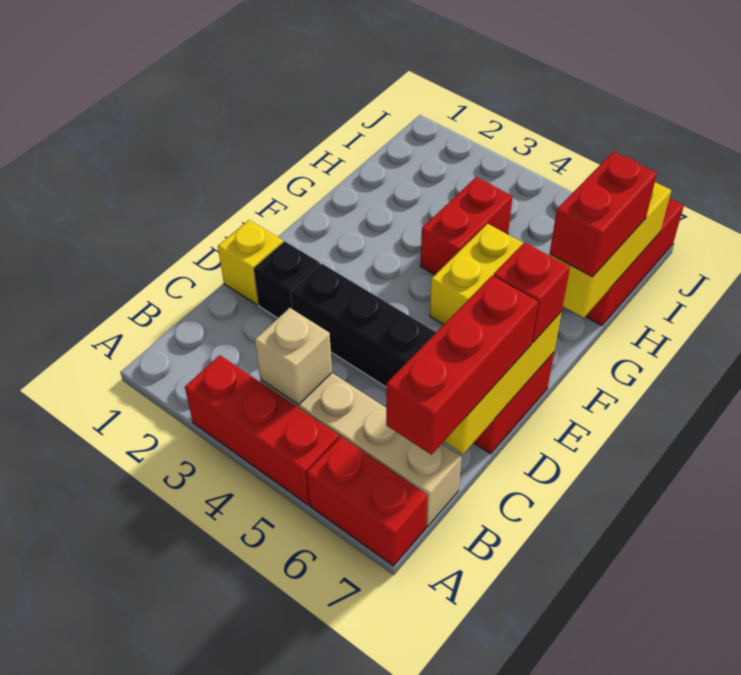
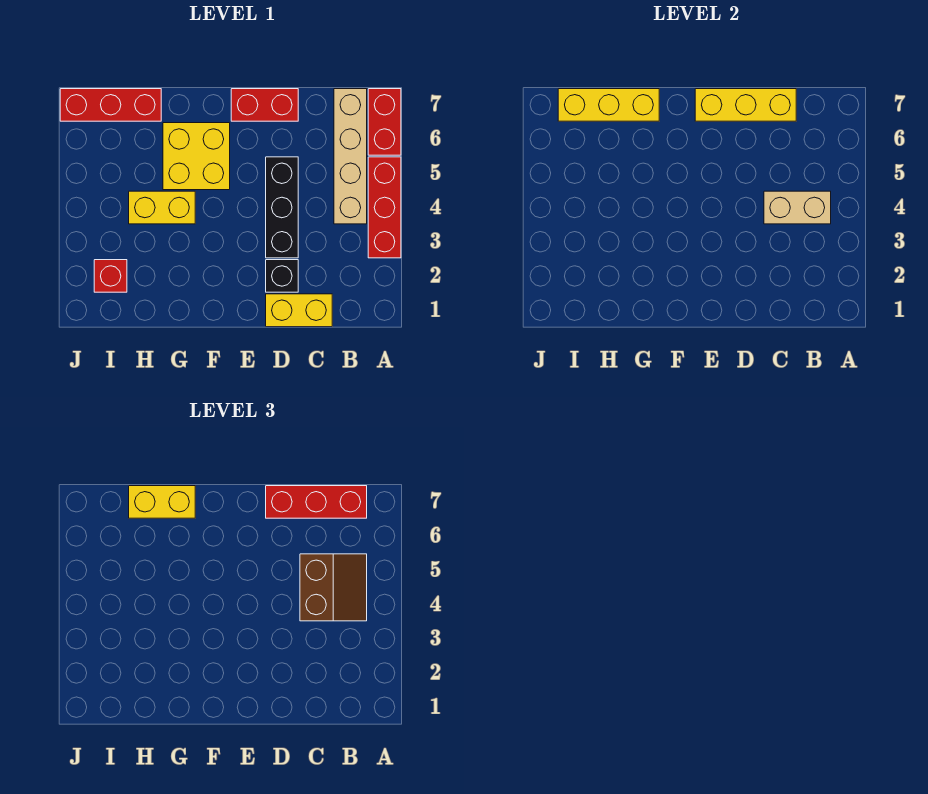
tan 1x1 brick [255,308,332,405] -> tan 1x2 brick [764,191,831,224]
none -> brown 2x2 slope [300,554,367,621]
yellow 1x1 brick [218,220,283,305] -> yellow 1x2 brick [266,294,332,327]
red 1x1 brick [493,242,570,343] -> red 1x1 brick moved to [94,260,127,292]
red 1x2 brick [420,177,513,275] -> yellow 1x2 brick [129,191,195,224]
red 1x2 brick [550,152,657,277] -> yellow 1x2 brick [129,486,195,518]

